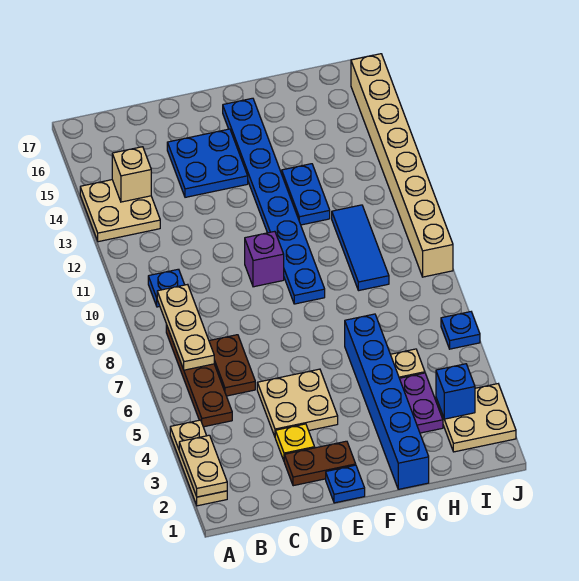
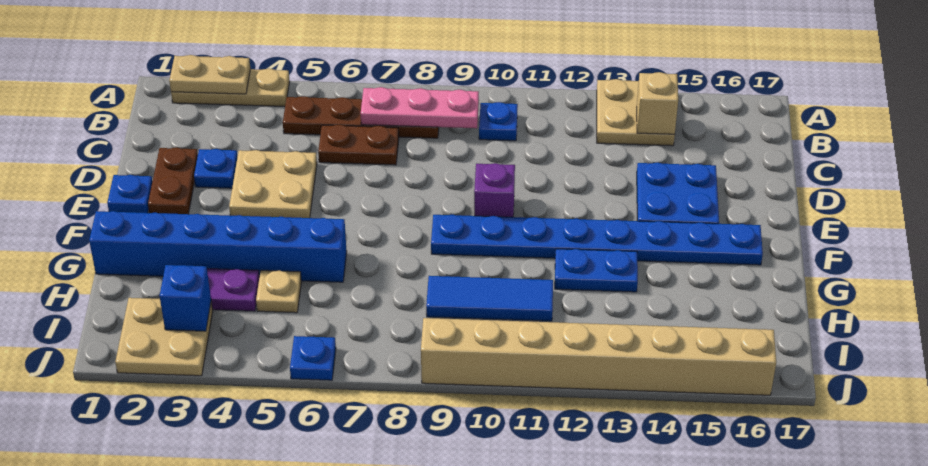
tan 1x3 plate [157,284,214,370] -> pink 1x3 plate [361,87,479,128]
yellow 1x1 plate [275,424,315,460] -> blue 1x1 plate [194,149,237,188]

